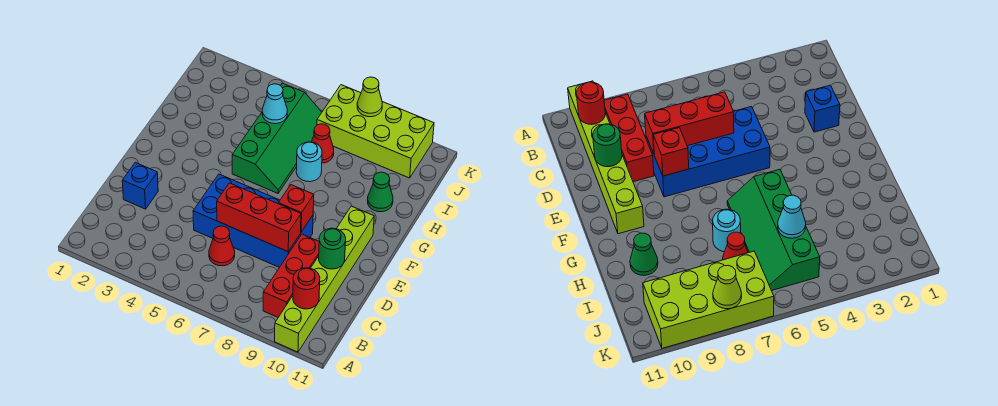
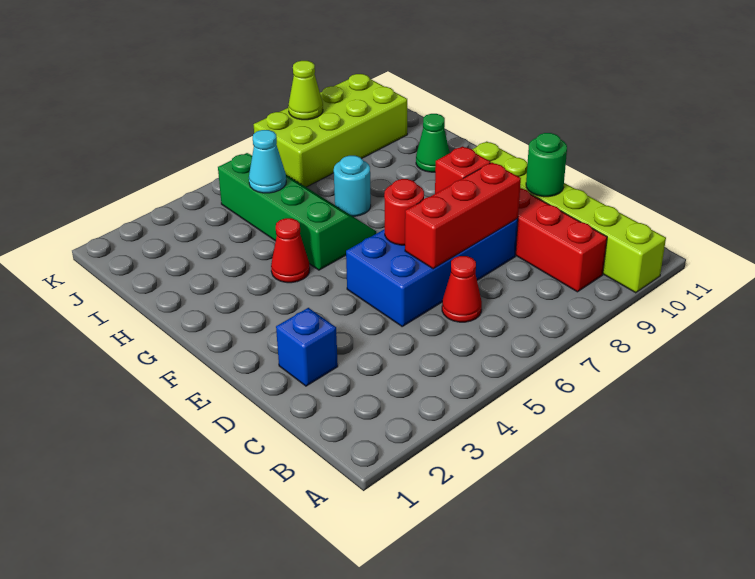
red 1x1 round brick [293,268,320,309] -> red 1x1 round brick moved to [384,179,424,245]
red 1x1 cone [311,124,334,163] -> red 1x1 cone moved to [271,218,310,283]

